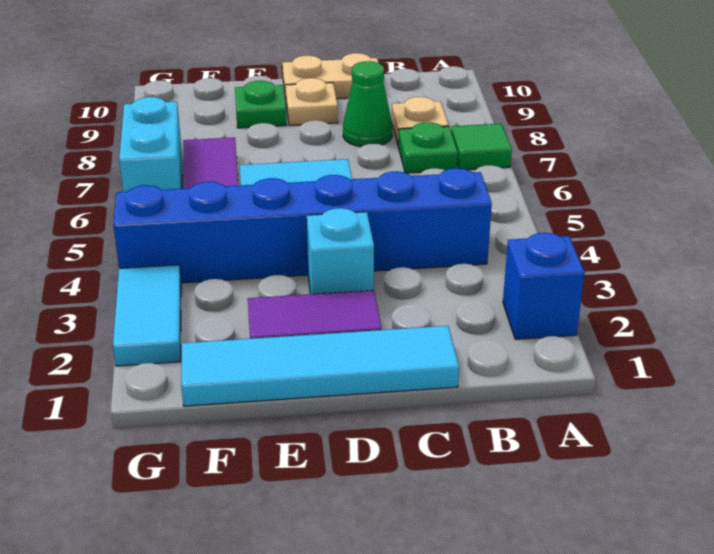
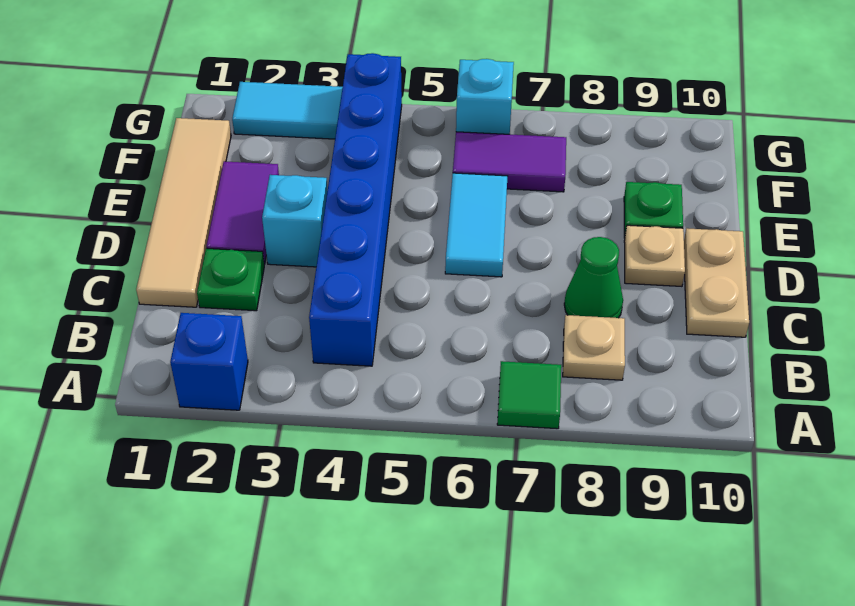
green 1x1 plate [398,122,458,173] -> green 1x1 plate moved to [197,248,264,311]
cyan 1x4 tile [181,326,459,406] -> tan 1x4 tile [136,118,231,307]
cyan 1x2 brick [119,97,182,192] -> cyan 1x1 brick [456,59,514,134]

